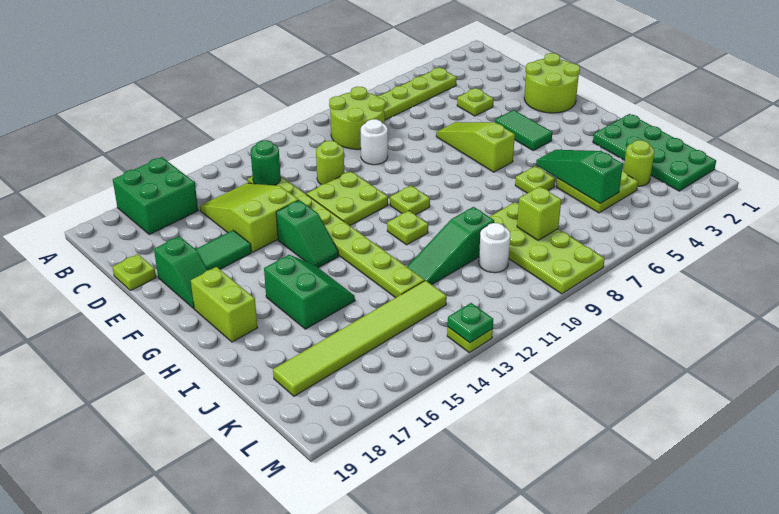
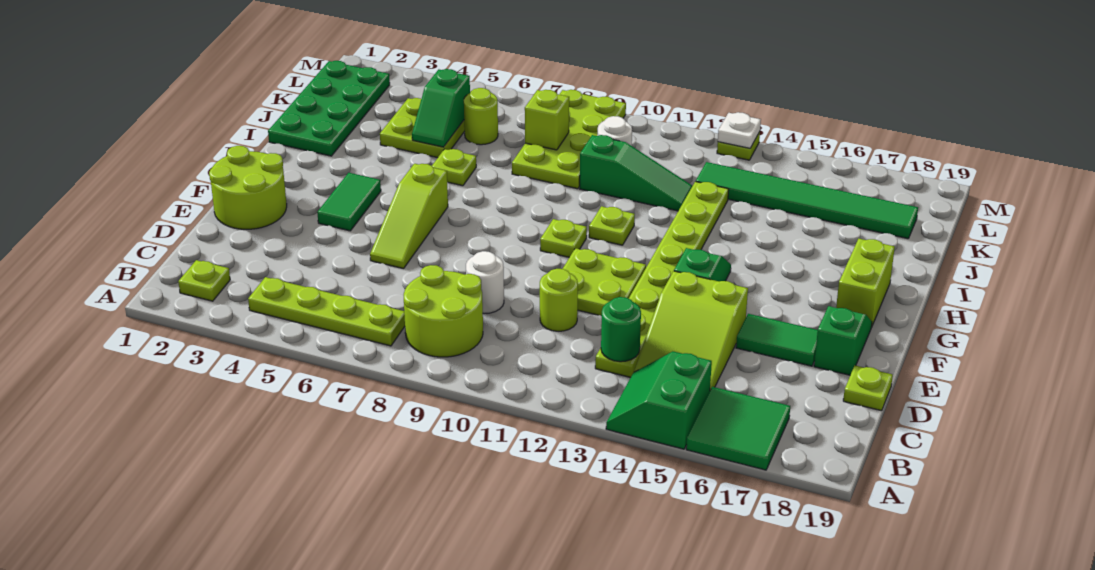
green 2x2 brick [113,157,198,235] -> green 2x2 tile [686,387,790,470]
lime 1x1 plate [457,88,494,116] -> lime 1x1 plate moved to [178,260,230,301]
green 2x2 slope [264,255,355,329] -> green 2x2 slope moved to [606,351,712,449]
green 1x3 slope [536,150,623,203] -> green 1x2 slope [412,69,470,147]
lime 1x1 round brick [623,140,654,186] -> lime 1x1 round brick moved to [464,88,498,145]
lime 1x6 tile [273,281,447,396] -> green 1x6 tile [696,162,918,239]
green 1x1 plate [448,303,493,343] -> white 1x1 plate [718,112,761,148]

